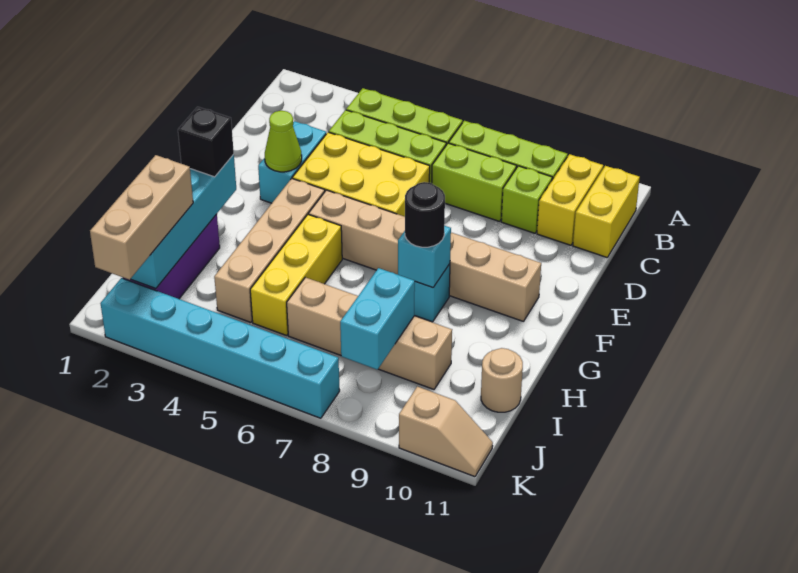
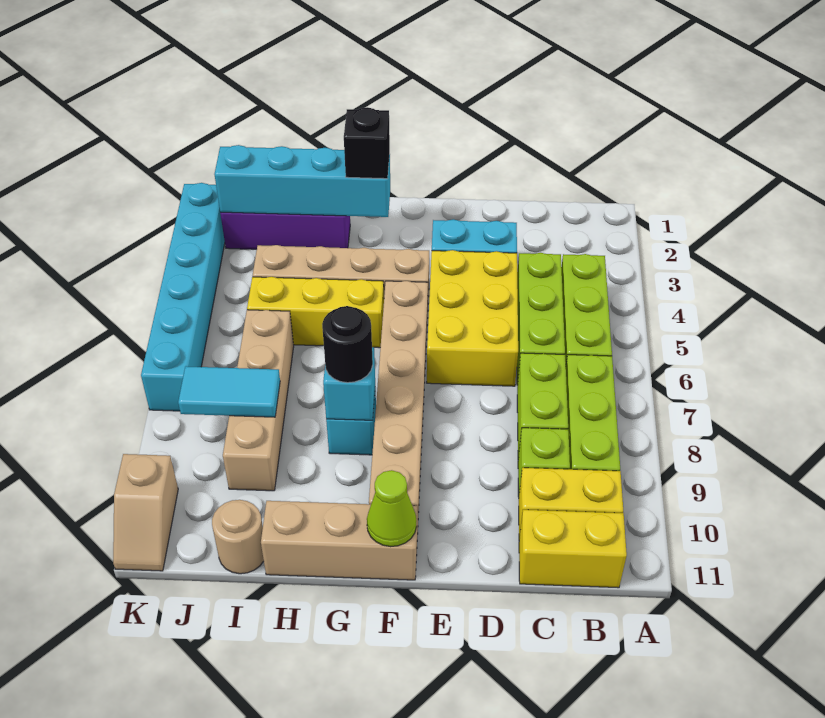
lime 1x1 cone [265,111,302,172] -> lime 1x1 cone moved to [367,470,416,547]
tan 1x3 brick [90,155,193,280] -> tan 1x3 brick moved to [261,501,417,580]
cyan 1x2 brick [340,268,415,370] -> cyan 1x2 tile [178,366,280,417]

